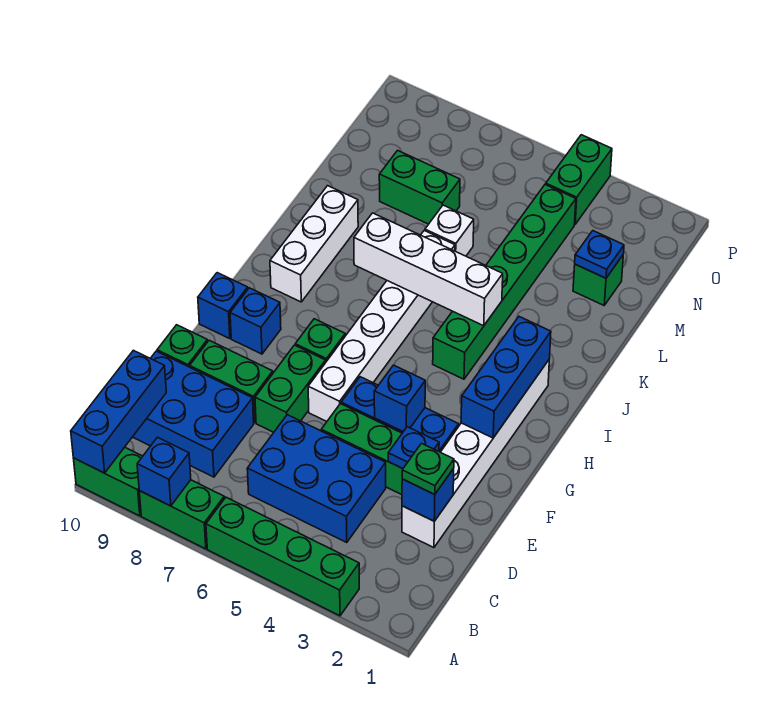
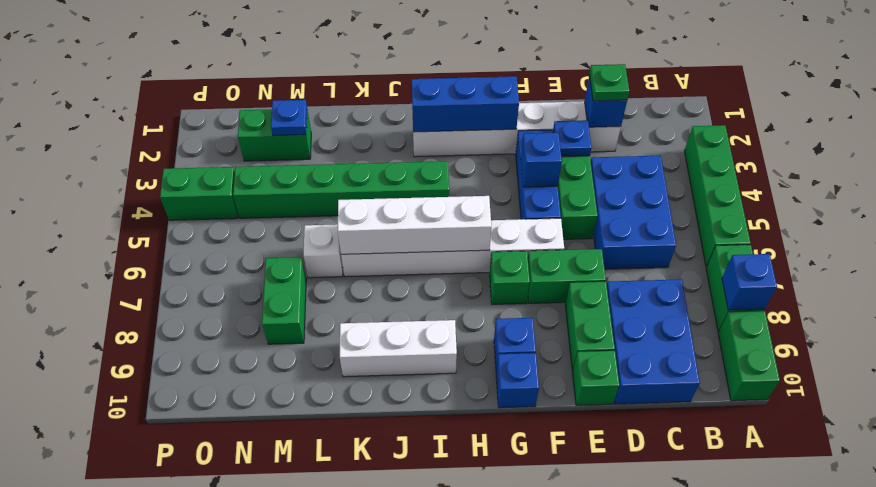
blue 1x3 brick [71,350,166,473] -> none
white 1x4 brick [354,213,503,326] -> white 1x4 brick turned to [338,196,491,254]
green 1x1 brick [573,255,623,305] -> green 1x2 brick [238,109,311,161]

